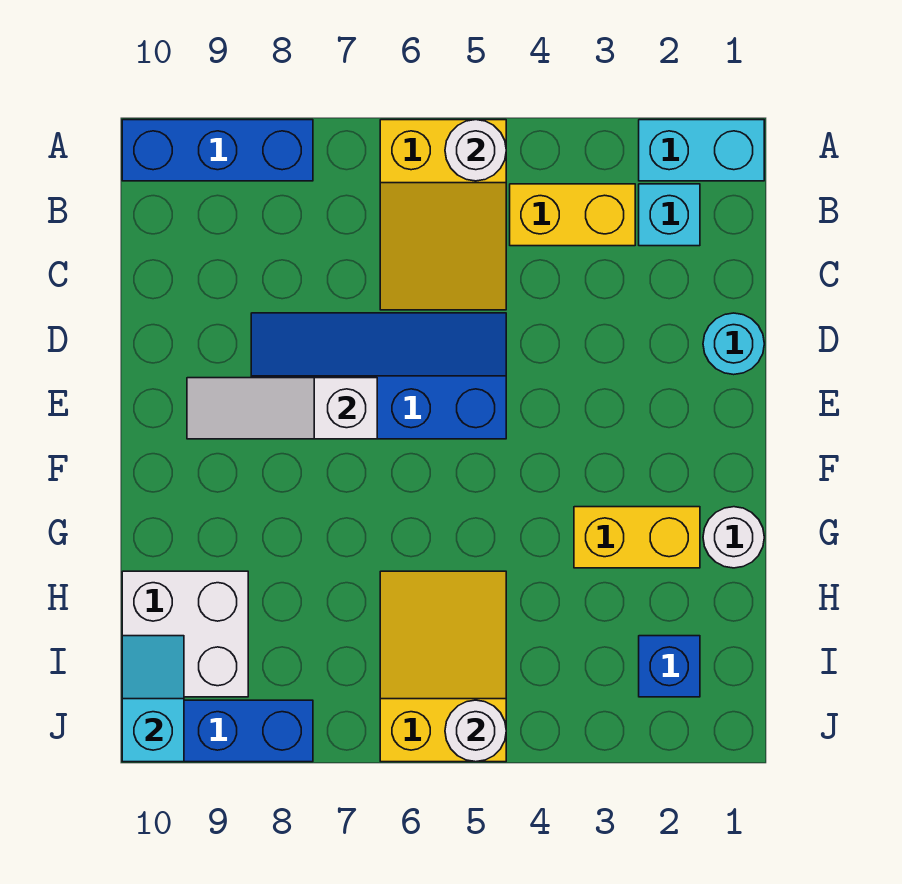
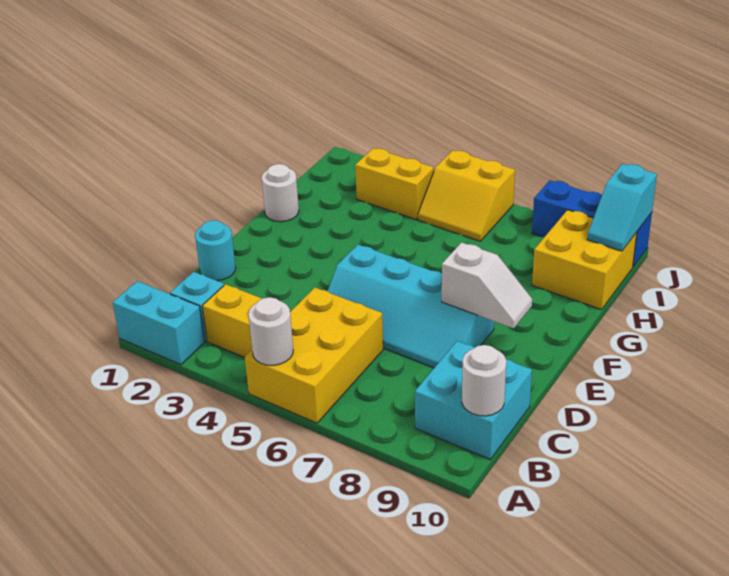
yellow 2x3 slope [380,120,506,310] -> yellow 2x3 brick [245,288,383,423]
blue 1x3 brick [122,120,313,181] -> none
none -> cyan 2x2 brick [415,341,532,460]
blue 2x4 slope [251,313,506,439] -> cyan 2x4 slope [328,245,494,368]
white 1x3 slope [187,378,377,439] -> white 1x2 slope [442,243,532,328]
yellow 1x2 brick [574,507,700,568] -> yellow 1x2 brick moved to [355,148,434,219]
yellow 2x3 slope [380,571,506,762] -> yellow 2x2 slope [418,150,515,241]
white 2x2 brick [122,571,248,697] -> yellow 2x2 brick [532,210,637,310]
blue 1x1 brick [639,636,700,697] -> none
white 1x1 round brick [445,700,506,762] -> white 1x1 round brick moved to [462,345,506,416]

